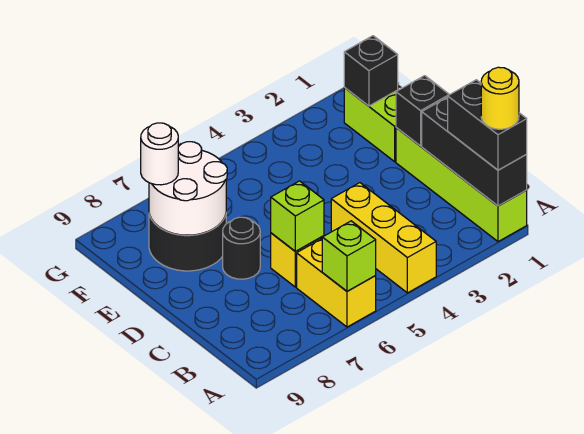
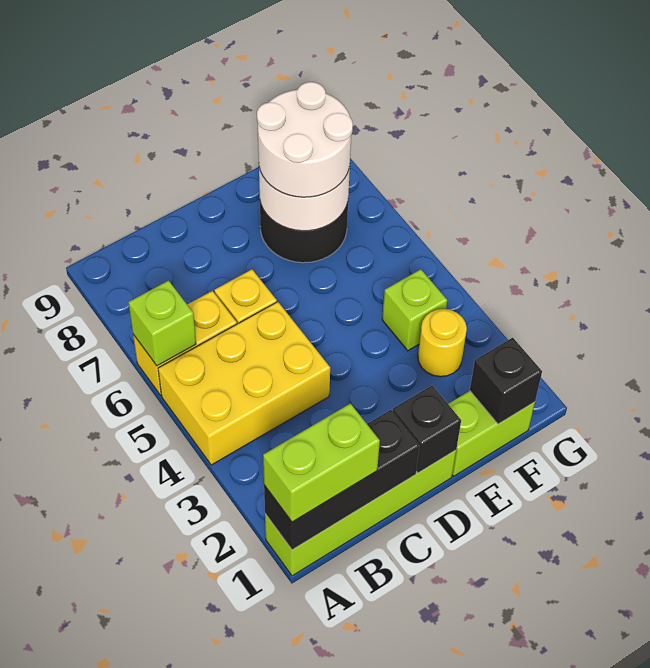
black 1x2 brick [448,80,527,170] -> lime 1x2 brick [263,403,380,522]
yellow 1x1 round brick [481,67,519,129] -> yellow 1x1 round brick moved to [418,309,467,377]
yellow 1x3 brick [331,183,436,293] -> yellow 2x3 brick [158,302,330,465]
lime 1x1 brick [271,181,324,251] -> lime 1x1 brick moved to [382,269,447,351]
black 1x1 round brick [223,217,260,279] -> none
white 1x1 round brick [141,123,178,185] -> white 2x2 round brick [257,82,353,197]

